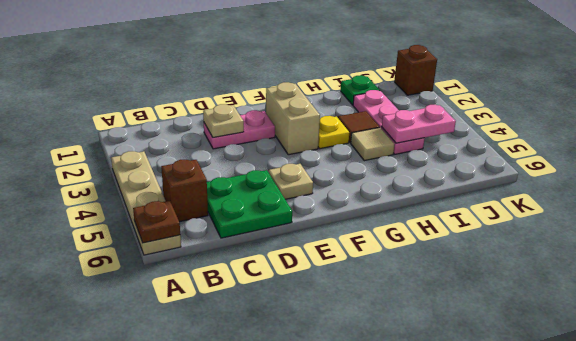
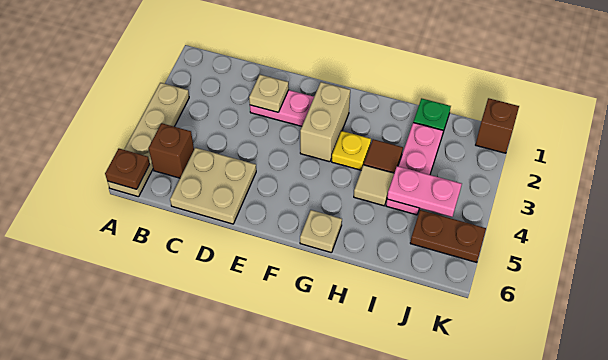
green 2x2 plate [207,170,292,238] -> tan 2x2 plate [170,148,256,224]
tan 1x1 plate [269,164,313,199] -> tan 1x1 plate moved to [300,210,342,253]
none -> brown 1x2 plate [410,210,486,262]

